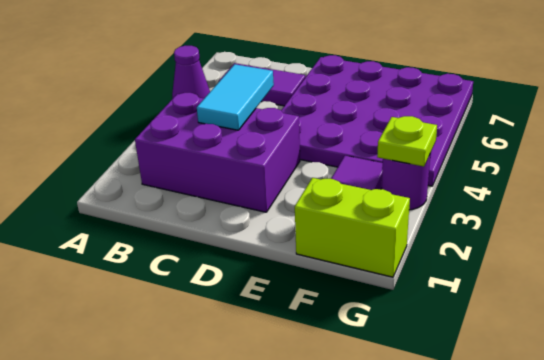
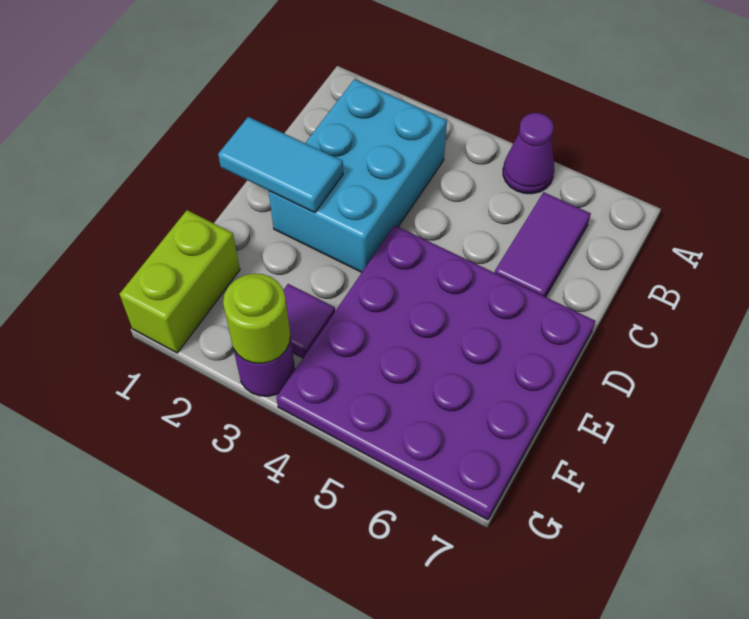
purple 2x3 brick [135,93,300,212] -> cyan 2x3 brick [269,79,447,272]
cyan 1x2 tile [197,64,274,130] -> cyan 1x2 tile moved to [218,117,343,213]
lime 1x1 plate [377,116,437,167] -> lime 1x1 round brick [223,274,290,364]

